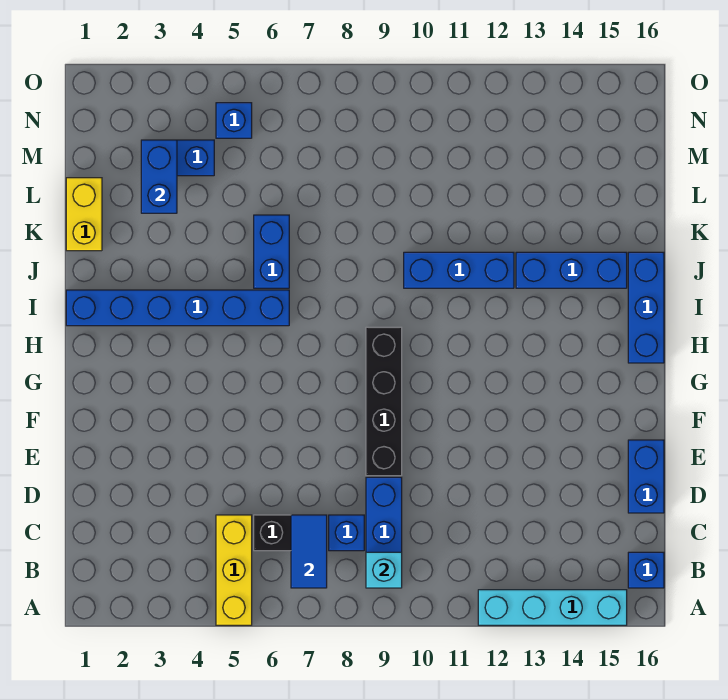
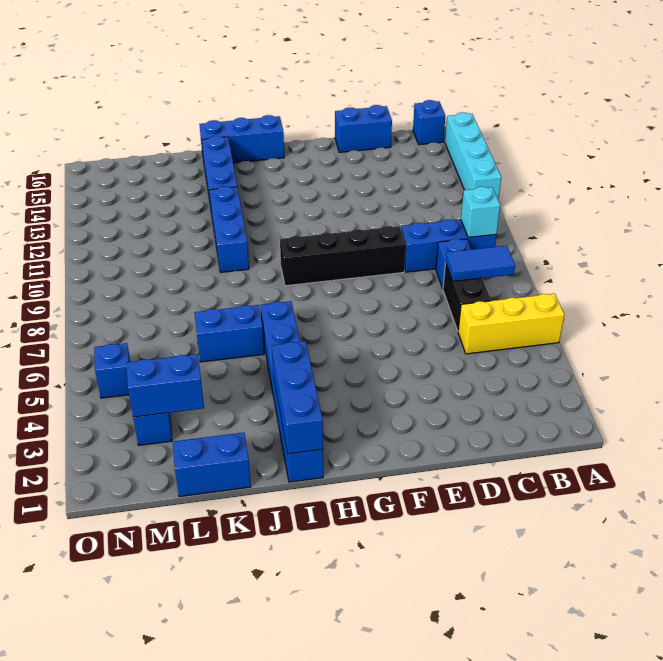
none -> blue 1x3 brick [272,341,323,454]
yellow 1x2 brick [66,178,102,251] -> blue 1x2 brick [172,433,251,497]

